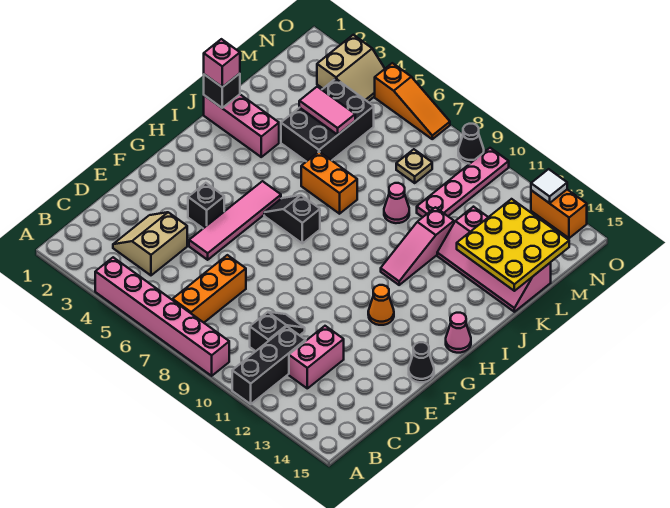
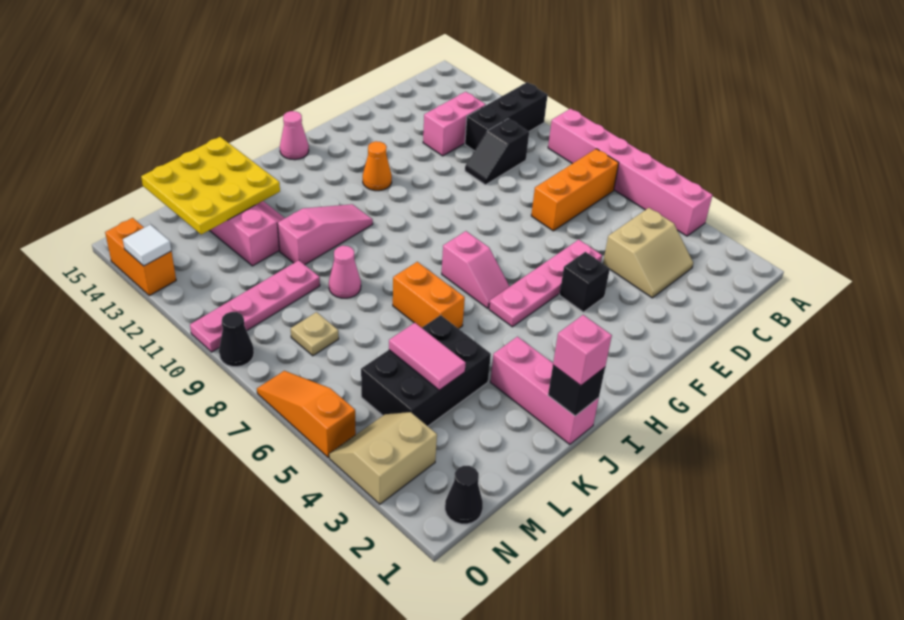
pink 1x4 tile [189,181,281,260] -> pink 1x4 plate [489,240,602,327]
black 1x1 cone [409,342,434,382] -> black 1x1 cone moved to [445,466,483,524]
black 1x2 slope [264,195,320,243] -> pink 1x2 slope [442,231,510,308]

